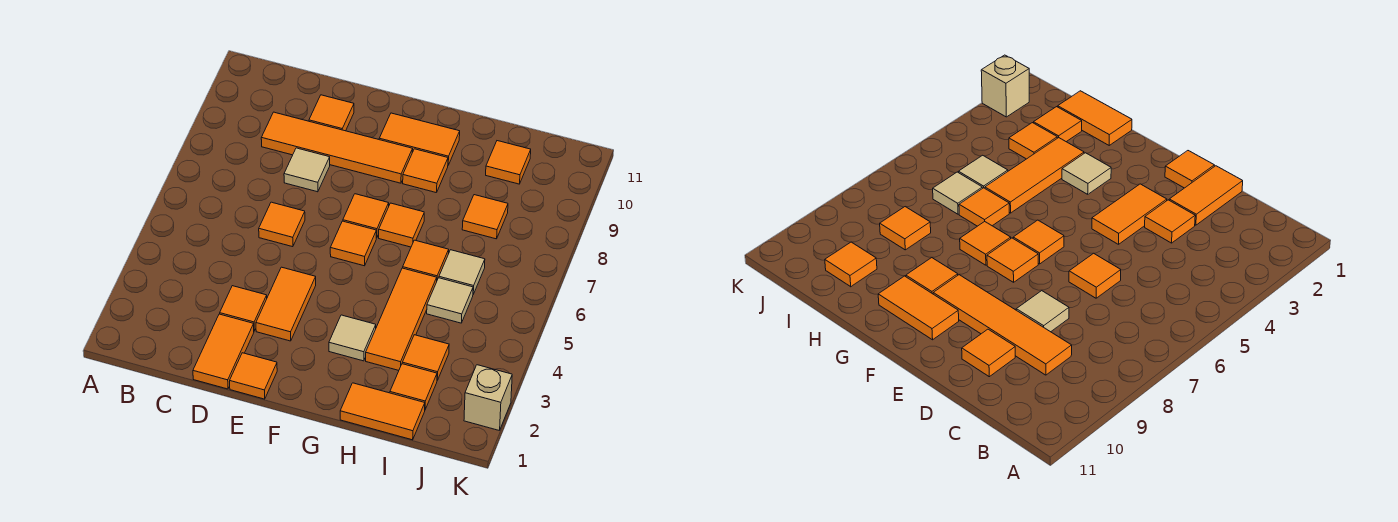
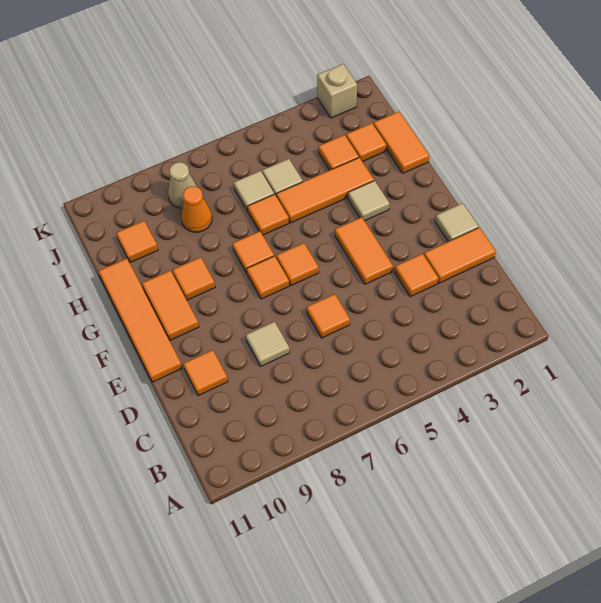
orange 1x4 tile [261,112,413,183] -> orange 1x4 tile moved to [98,259,182,382]
orange 1x1 tile [230,353,277,399] -> tan 1x1 tile [435,203,479,242]
orange 1x2 tile [256,267,316,341] -> orange 1x2 tile turned to [335,217,393,284]
orange 1x1 tile [462,195,508,239] -> orange 1x1 cone [181,186,212,232]
none -> tan 1x1 cone [168,162,197,208]

